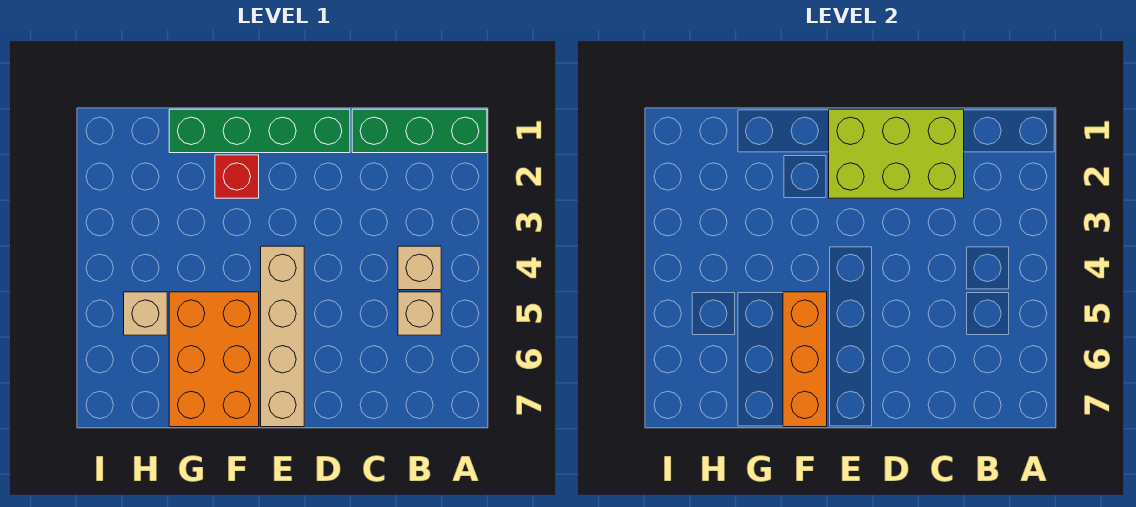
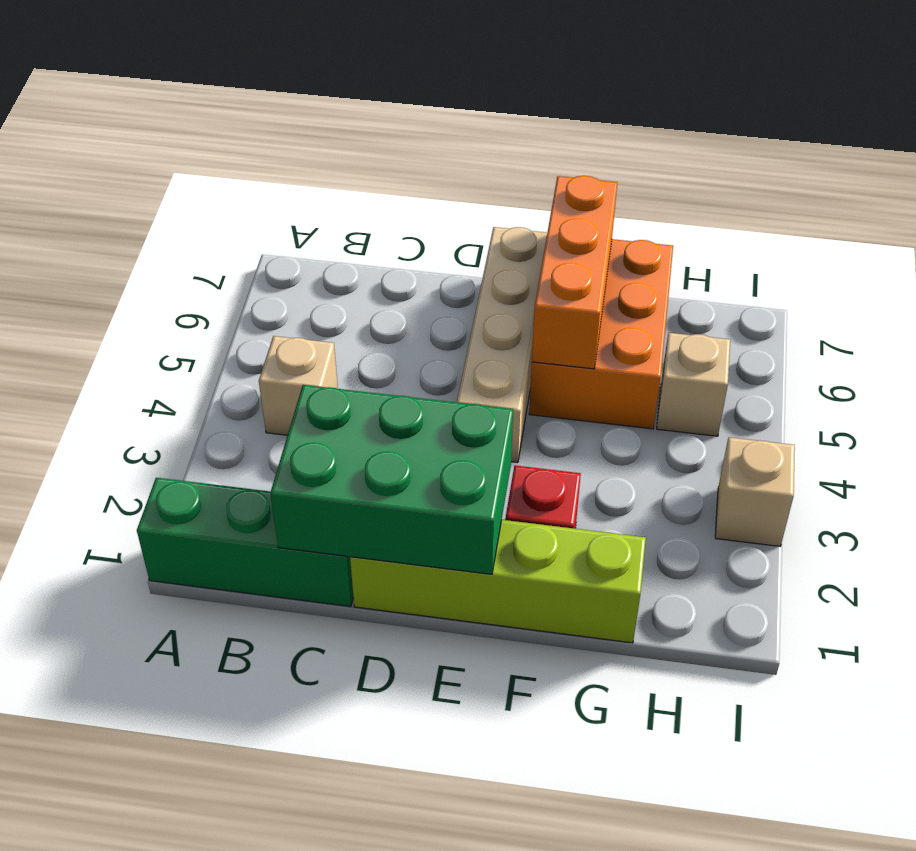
tan 1x1 brick [398,292,441,335] -> tan 1x1 brick moved to [715,437,795,546]
lime 2x3 brick [829,109,964,198] -> green 2x3 brick [270,385,513,574]
green 1x4 brick [169,109,350,153] -> lime 1x4 brick [350,520,646,643]

